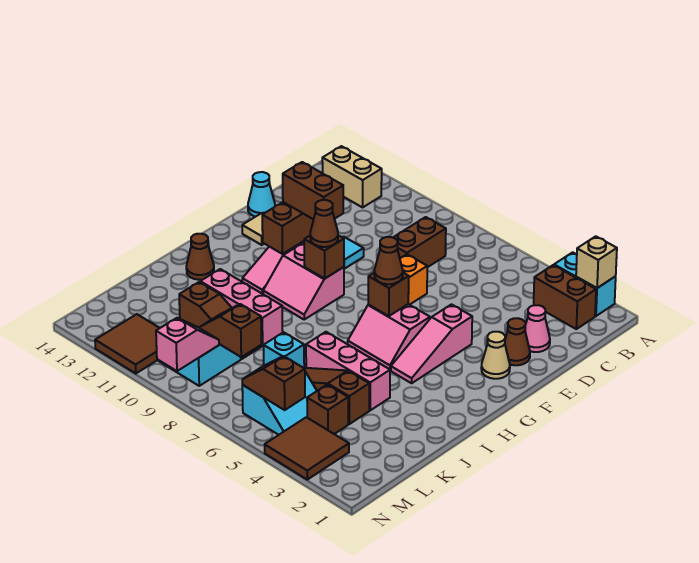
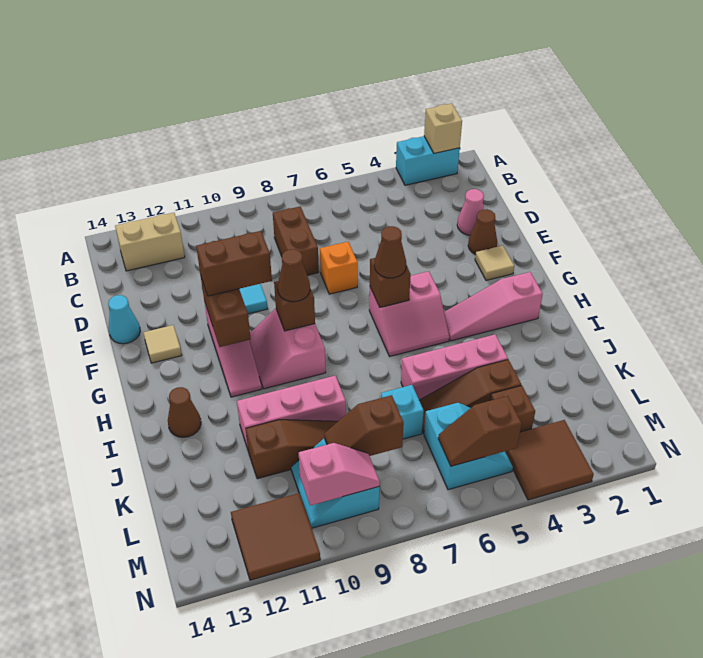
brown 1x2 brick [534,265,596,329] -> none
tan 1x1 cone [481,332,510,379] -> tan 1x1 tile [475,246,514,280]
pink 1x3 slope [391,304,472,383] -> pink 1x3 slope turned to [444,272,543,341]
pink 2x2 slope [263,243,344,319] -> pink 2x2 slope turned to [249,308,326,389]
pink 1x2 slope [156,318,219,371] -> pink 1x2 slope turned to [299,443,380,506]

